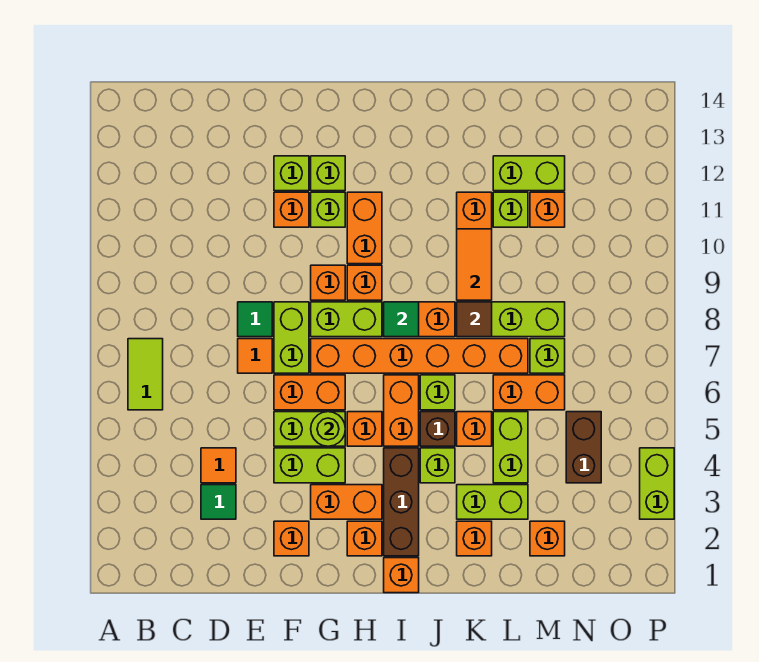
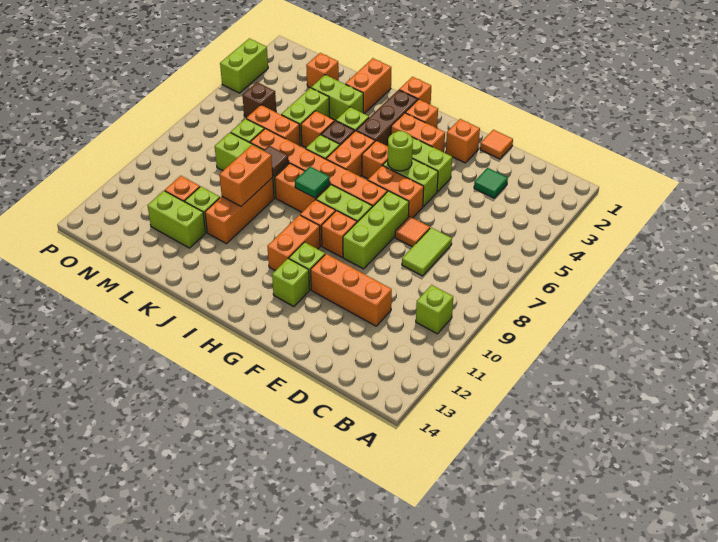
lime 1x2 tile [128,339,163,410] -> lime 1x2 tile moved to [402,228,452,276]
orange 1x1 tile [201,448,236,483] -> orange 1x1 tile moved to [480,130,513,159]
green 1x1 tile [238,302,272,337] -> none
lime 1x2 brick [274,302,309,373] -> lime 1x3 brick [343,191,409,269]
orange 1x1 brick [274,192,309,227] -> orange 1x3 brick [311,254,392,326]
lime 1x1 brick [274,156,309,191] -> lime 1x1 brick moved to [416,285,453,334]
orange 1x1 brick [457,521,492,556] -> orange 1x2 brick [345,58,391,114]
orange 1x2 tile [457,229,492,300] -> orange 1x2 brick [219,145,273,206]
brown 1x2 brick [566,412,601,483] -> brown 1x1 brick [243,82,276,117]

